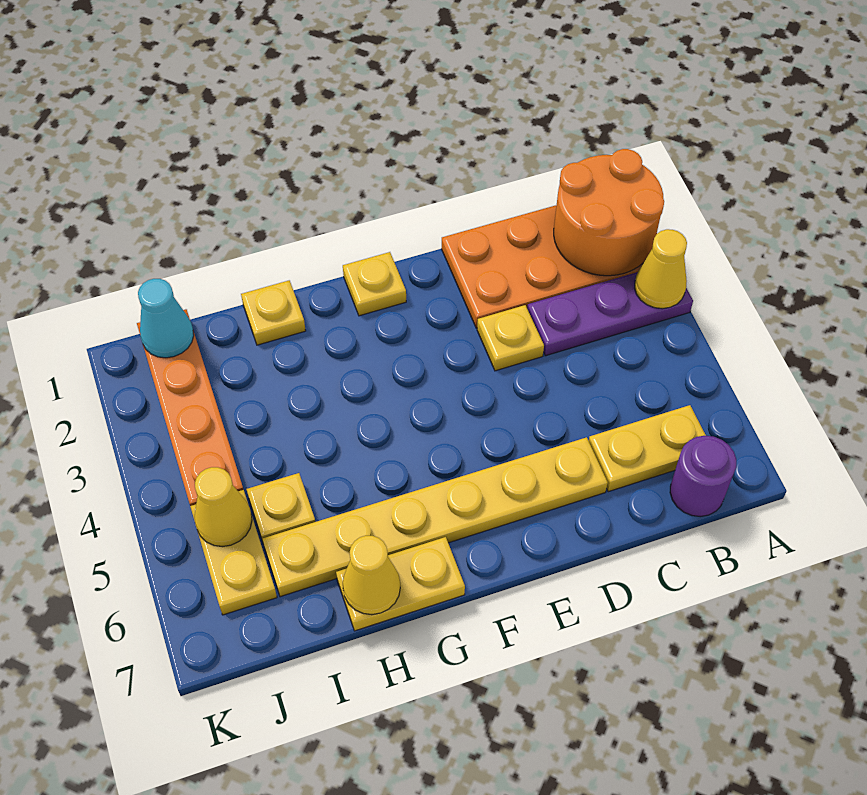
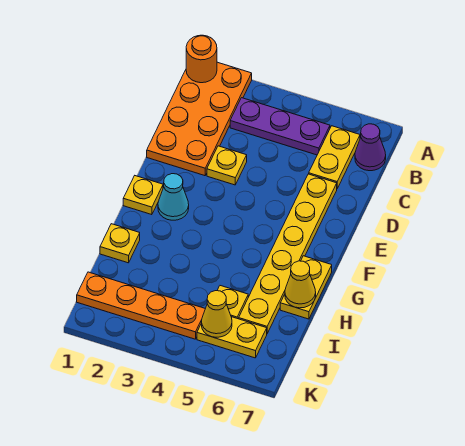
orange 2x2 round brick [554,149,664,276] -> orange 1x1 round brick [186,35,217,83]
purple 1x3 plate [527,272,693,356] -> purple 1x3 plate turned to [230,98,330,155]
yellow 1x1 cone [635,229,687,309] -> none
purple 1x1 round brick [670,436,736,517] -> purple 1x1 cone [355,124,386,171]
cyan 1x1 cone [138,279,194,358] -> cyan 1x1 cone moved to [158,174,189,220]

